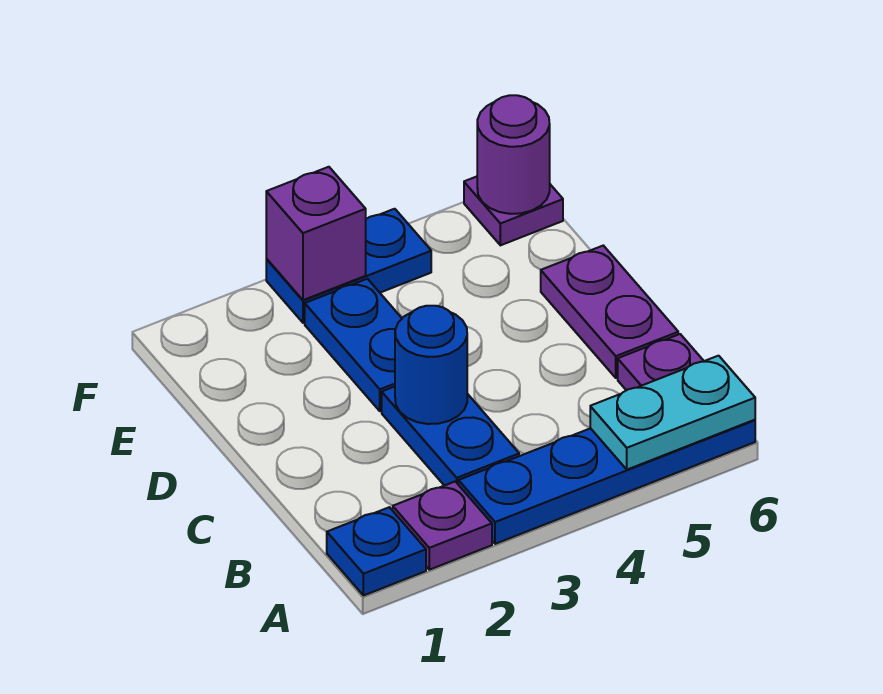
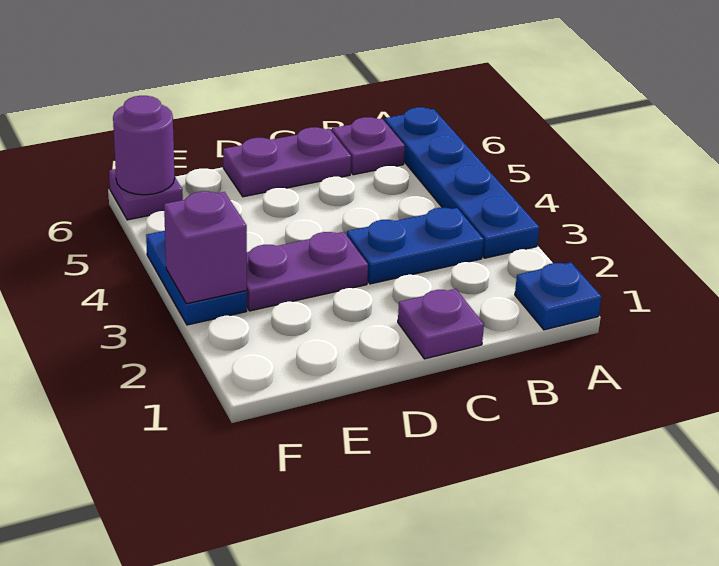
purple 1x1 plate [393,482,492,570] -> purple 1x1 plate moved to [398,289,484,359]
cyan 1x2 plate [590,356,755,470] -> none
blue 1x1 round brick [395,306,467,424] -> none
blue 1x2 plate [305,279,402,411] -> purple 1x2 plate [247,232,368,311]

